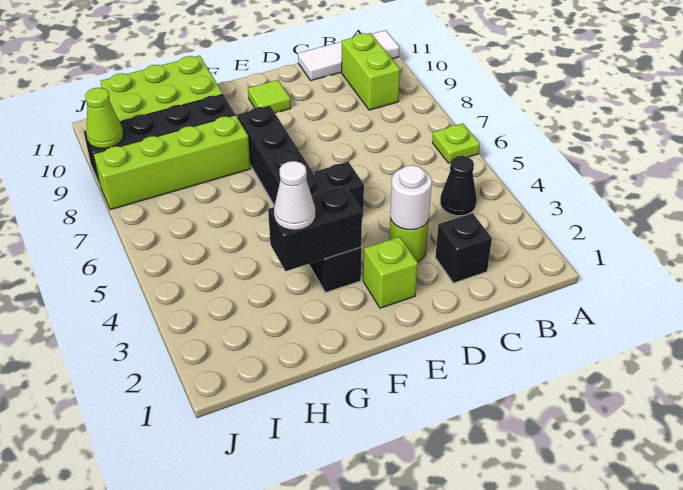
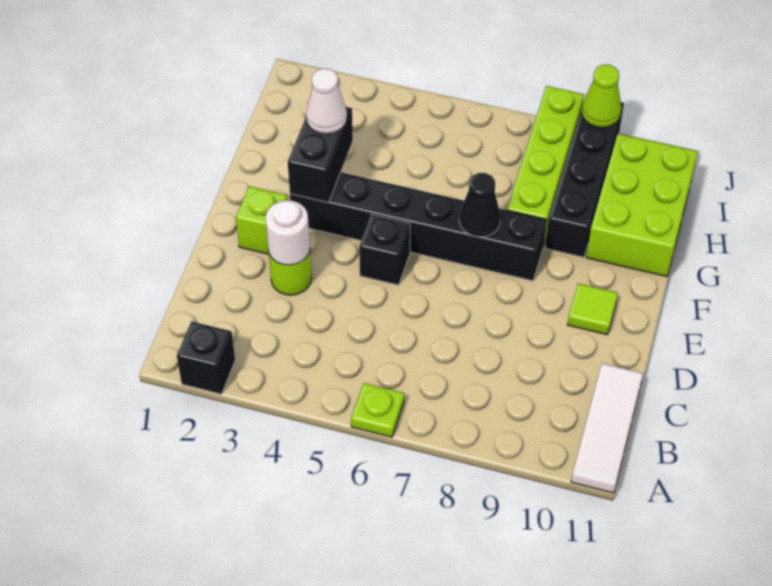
black 1x1 cone [440,156,477,216] -> black 1x1 cone moved to [459,173,501,237]
lime 1x2 brick [342,33,400,110] -> none
black 1x1 brick [435,213,492,283] -> black 1x1 brick moved to [177,321,235,394]

